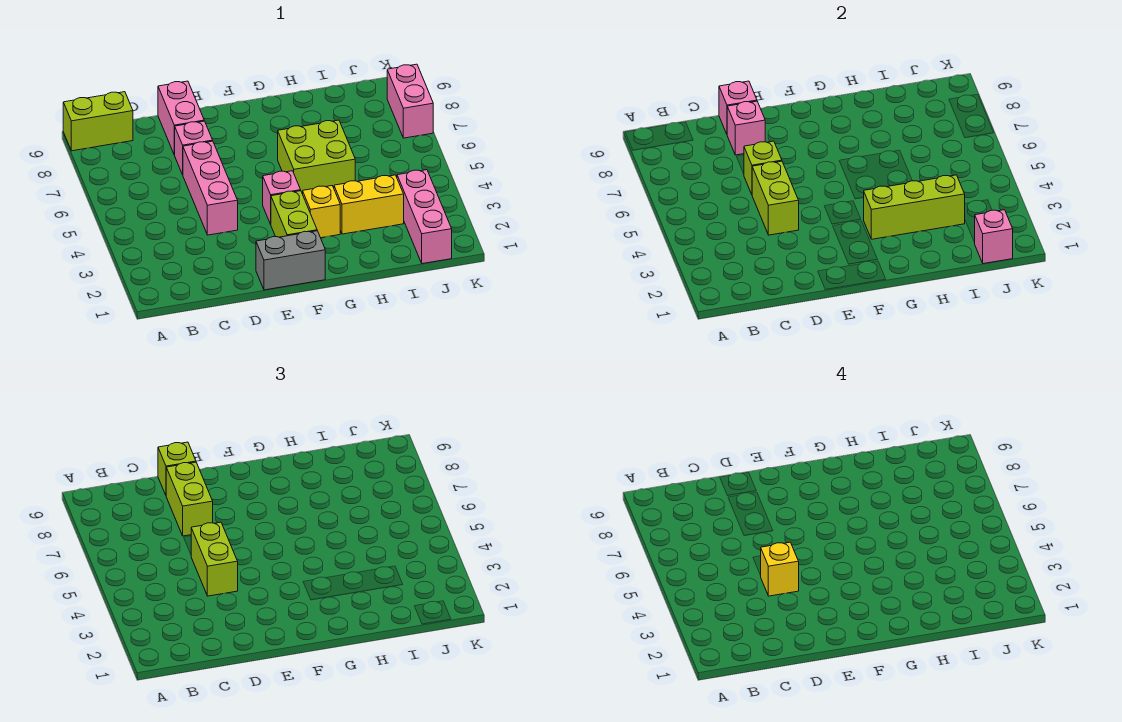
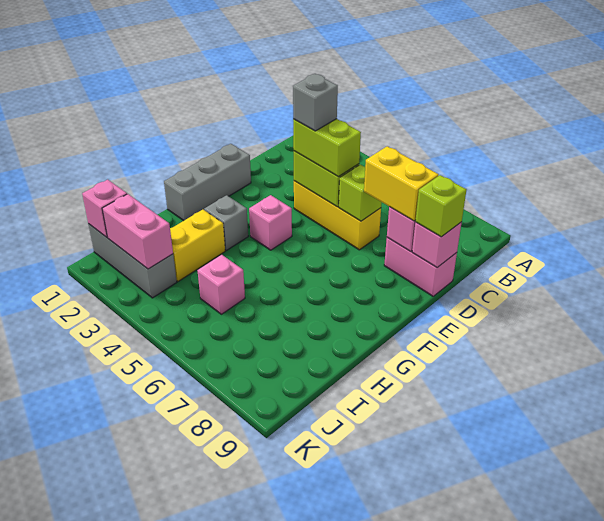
lime 1x2 brick [63,92,133,151] -> none
pink 1x3 brick [183,141,238,235] -> yellow 1x3 brick [294,181,381,250]
yellow 1x1 brick [761,542,799,596] -> grey 1x1 brick [293,74,338,131]
pink 1x1 brick [175,121,213,175] -> pink 1x1 brick moved to [197,255,245,314]
lime 1x2 brick [166,462,213,536] -> yellow 1x2 brick [364,146,439,221]
grey 1x2 brick [256,231,325,290] -> grey 1x3 brick [164,144,251,221]
lime 1x2 brick [271,191,317,237] -> none
yellow 1x1 brick [303,186,340,238] -> grey 1x1 brick [204,195,248,250]
lime 1x3 brick [863,175,965,239] -> none
lime 2x2 brick [278,120,355,194] -> none
pink 1x3 brick [397,170,452,264] -> grey 1x3 brick [88,224,177,298]
pink 1x2 brick [387,64,433,138] -> pink 1x2 brick moved to [102,194,173,269]

